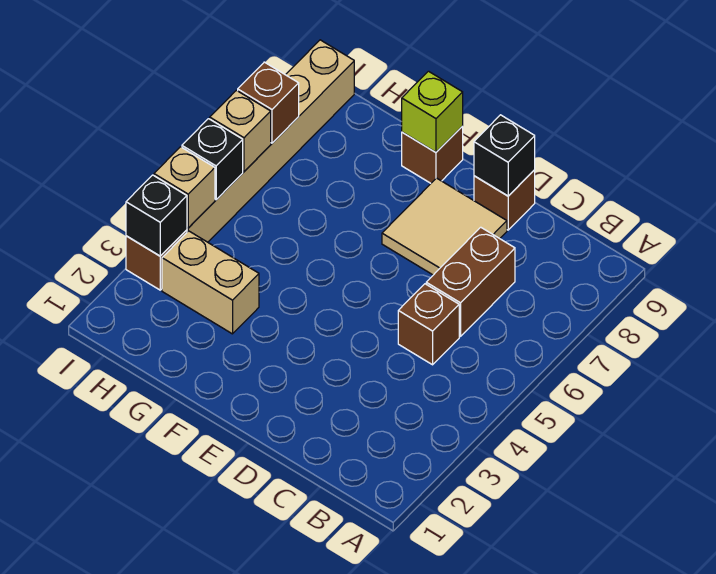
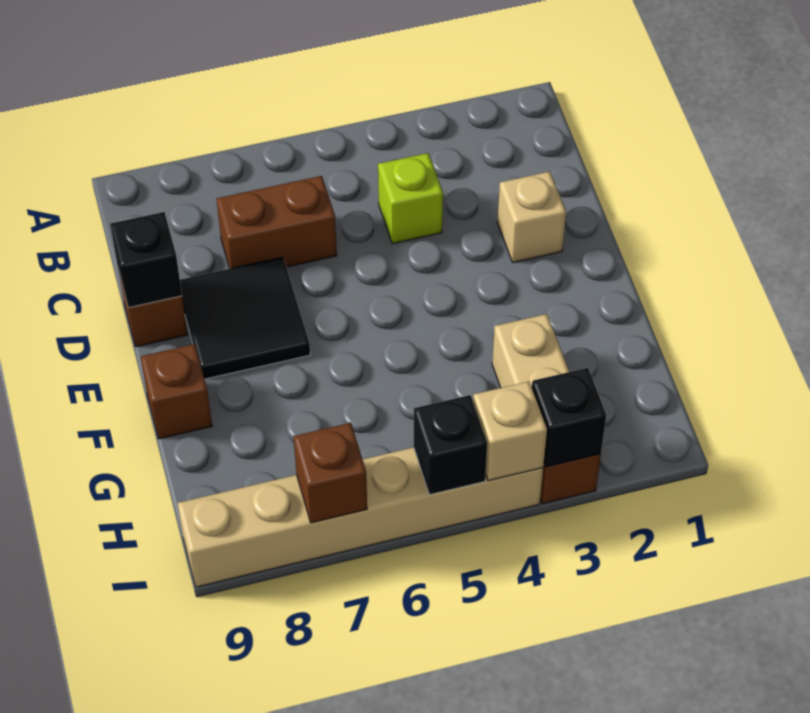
brown 1x1 brick [398,284,459,365] -> none
tan 2x2 tile [382,178,507,275] -> black 2x2 tile [180,257,310,379]
lime 1x1 brick [402,71,463,152] -> lime 1x1 brick moved to [378,153,443,244]
tan 1x1 brick [210,90,271,171] -> tan 1x1 brick moved to [497,172,566,262]

